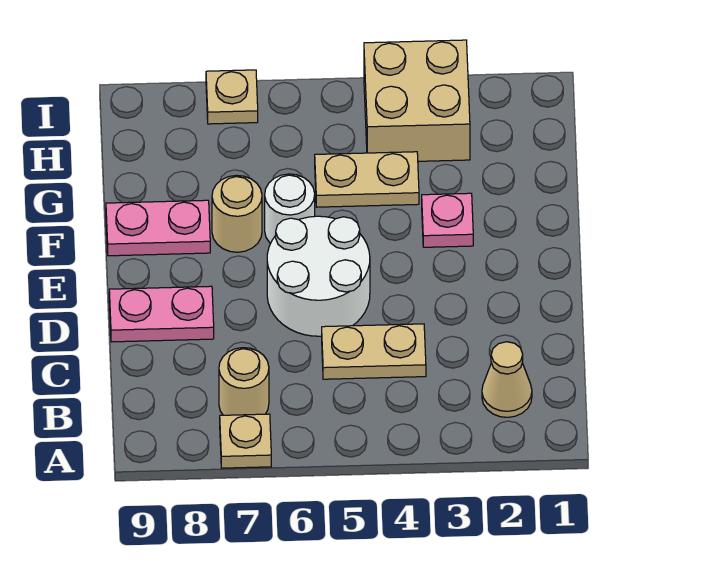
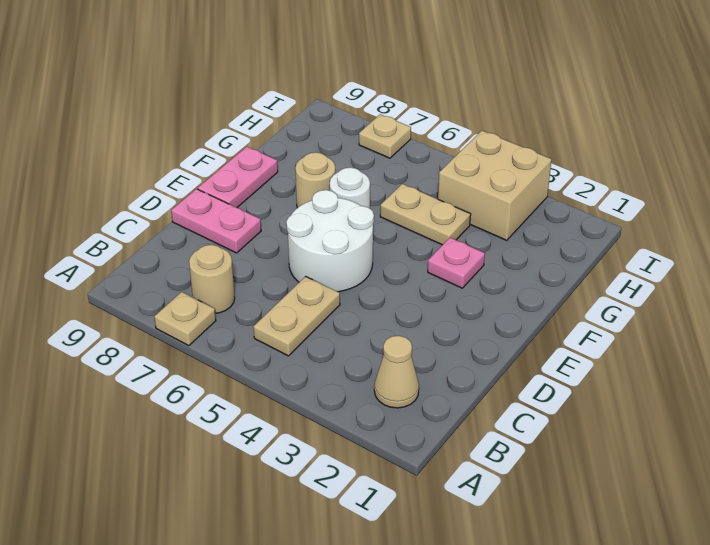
tan 1x2 plate [322,324,426,379] -> tan 1x2 plate turned to [254,276,340,356]
pink 1x2 plate [106,200,210,256] -> pink 1x2 plate turned to [198,147,278,208]

